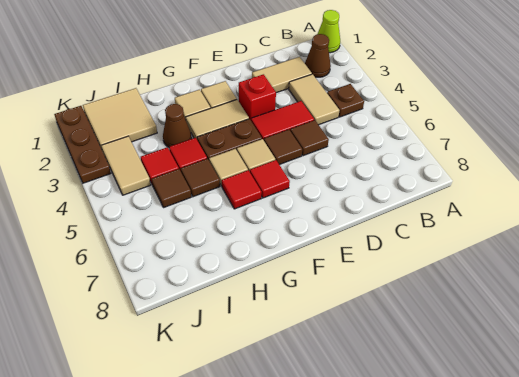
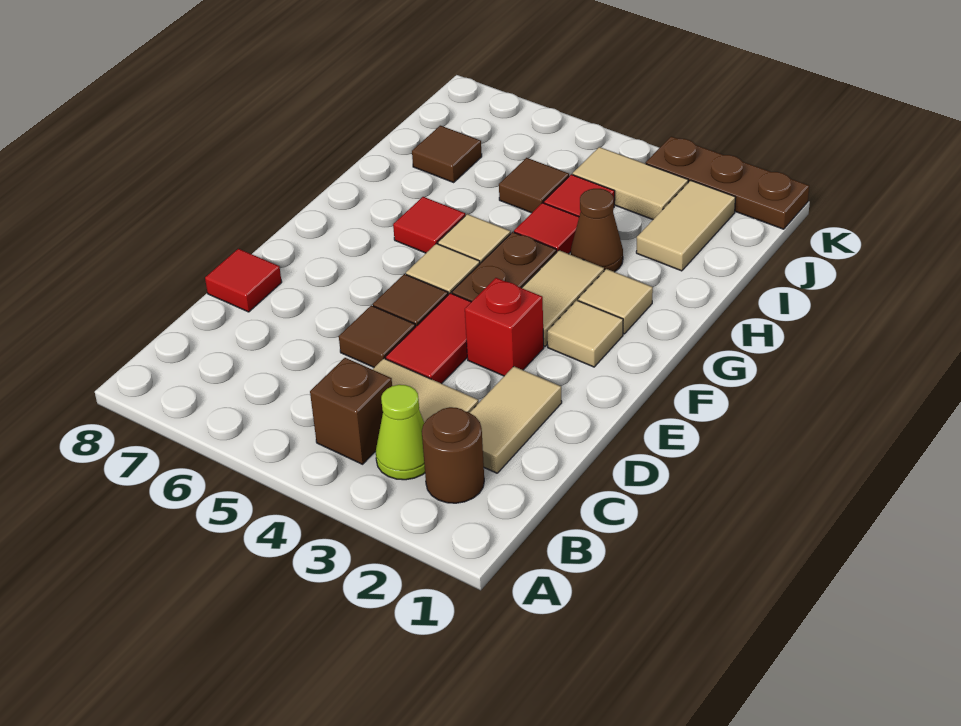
lime 1x1 cone [318,10,340,53] -> lime 1x1 cone moved to [376,385,425,480]
brown 1x1 cone [305,34,331,77] -> brown 1x1 round brick [422,407,484,503]
brown 1x1 plate [327,84,364,117] -> brown 1x1 brick [310,358,392,464]
red 1x1 tile [250,160,290,198] -> red 1x1 tile moved to [205,249,282,312]
brown 1x1 tile [181,159,220,197] -> brown 1x1 tile moved to [412,126,482,182]
tan 2x2 tile [83,88,157,150] -> tan 1x2 tile [636,180,736,271]

